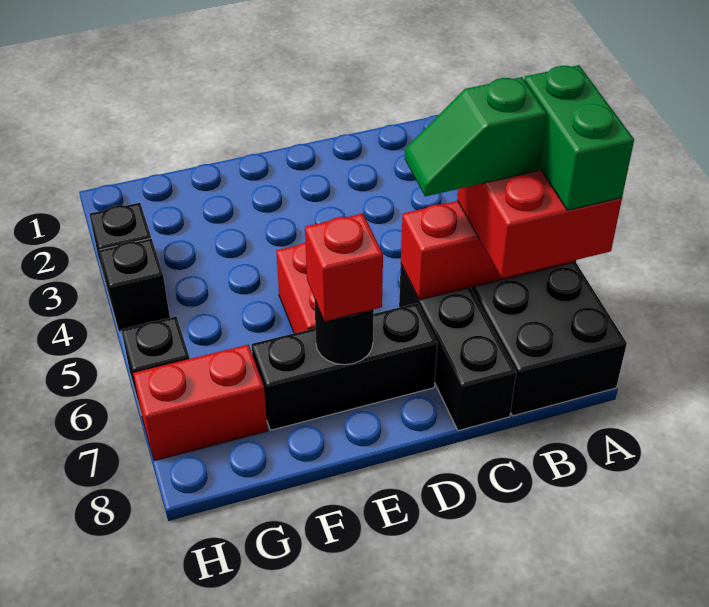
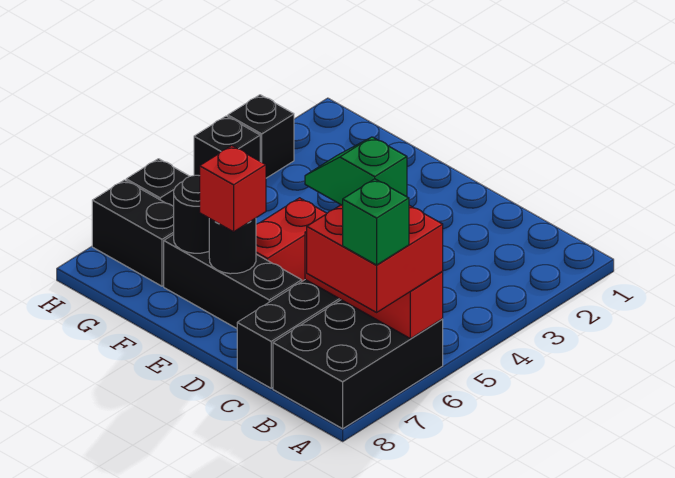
green 1x2 brick [524,65,634,210] -> green 1x1 brick [343,179,409,265]
none -> black 1x1 round brick [174,175,209,253]
red 1x2 brick [133,345,268,461] -> black 1x2 brick [92,180,174,286]

